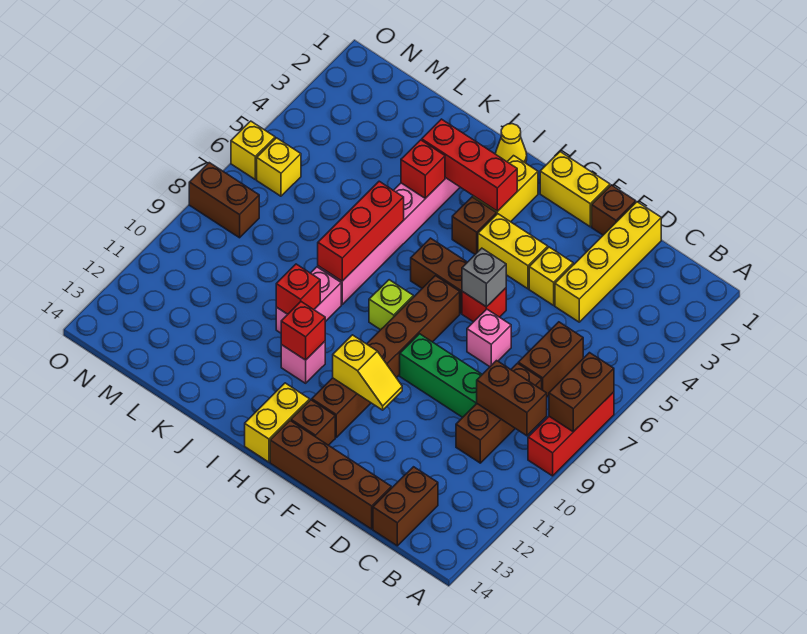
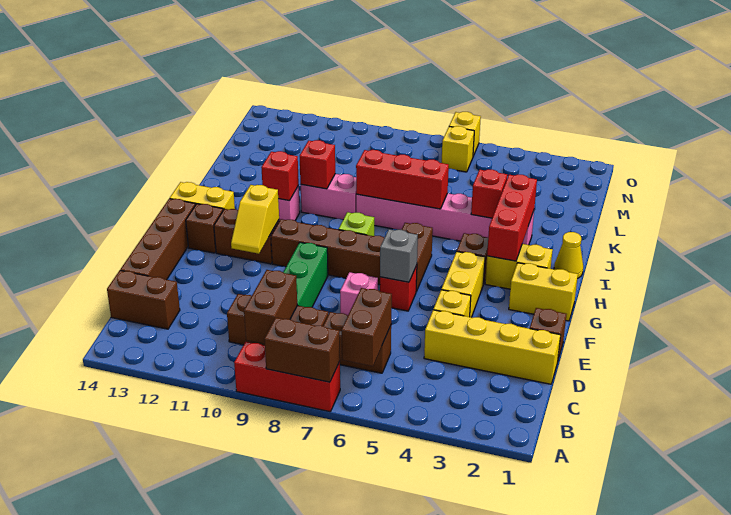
yellow 1x2 brick [540,152,610,227] -> yellow 1x2 brick turned to [509,263,578,321]
brown 1x2 brick [189,163,259,238] -> brown 1x2 brick moved to [341,288,392,366]

